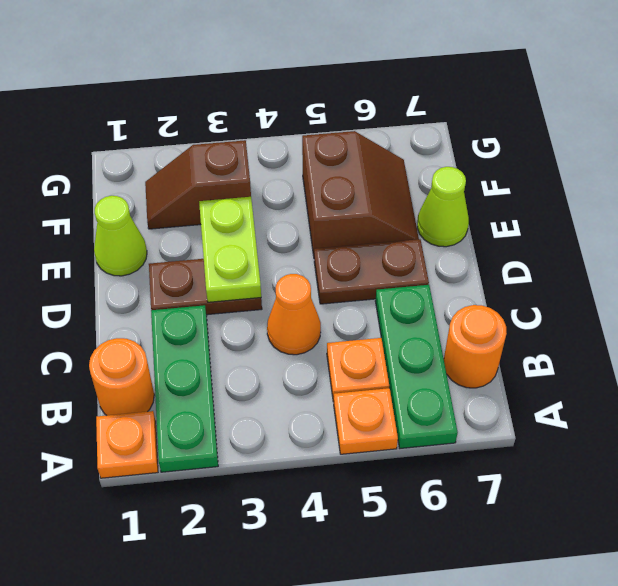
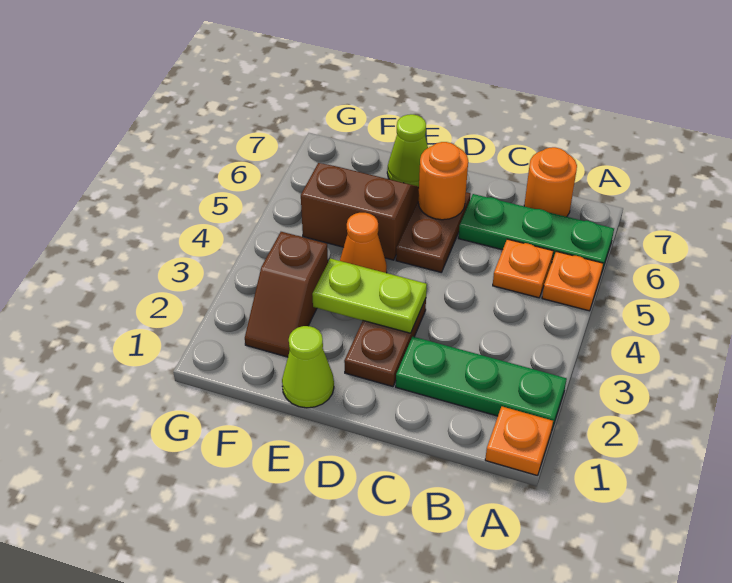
orange 1x1 round brick [89,338,154,415] -> orange 1x1 round brick moved to [418,142,468,220]
orange 1x1 cone [267,274,321,355] -> orange 1x1 cone moved to [340,213,387,273]

